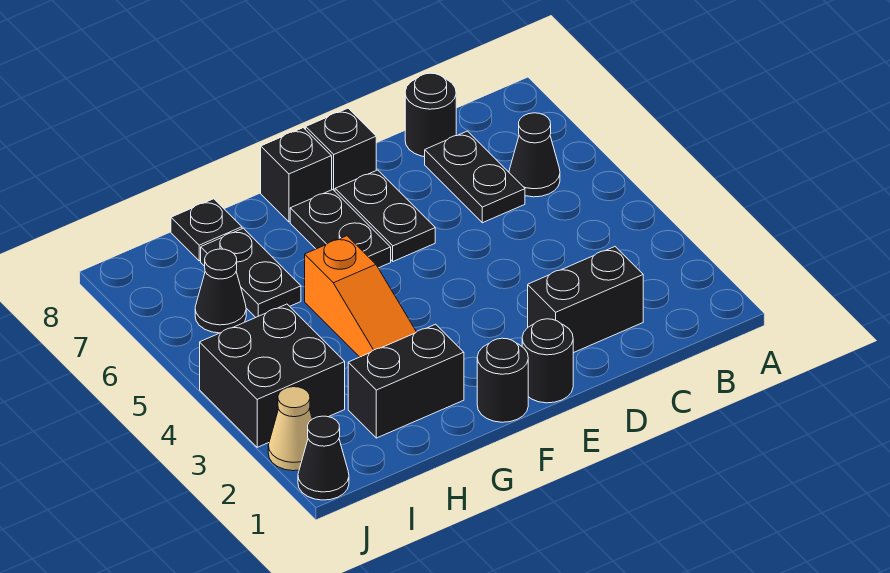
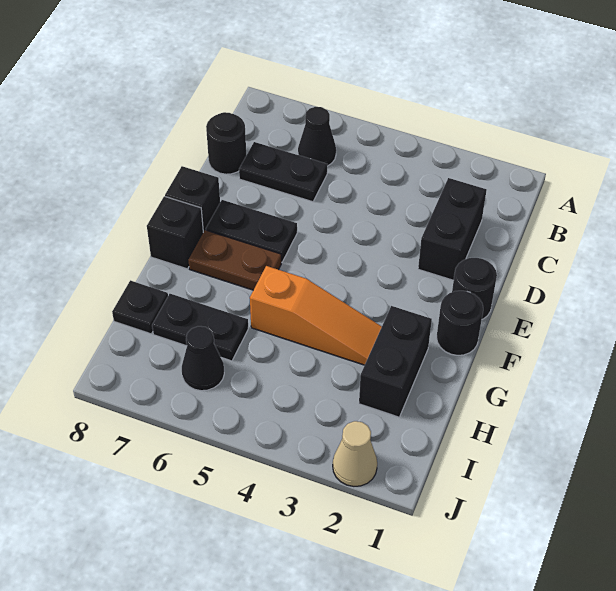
black 1x2 plate [290,190,391,268] -> brown 1x2 plate [189,230,281,290]
black 2x2 brick [200,304,345,447] -> none
black 1x1 cone [298,416,349,500] -> none

